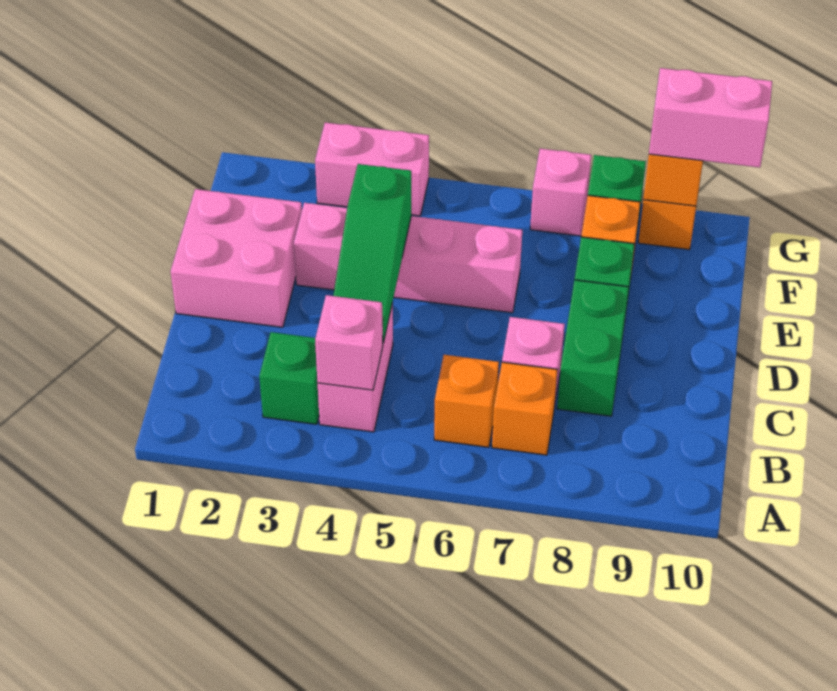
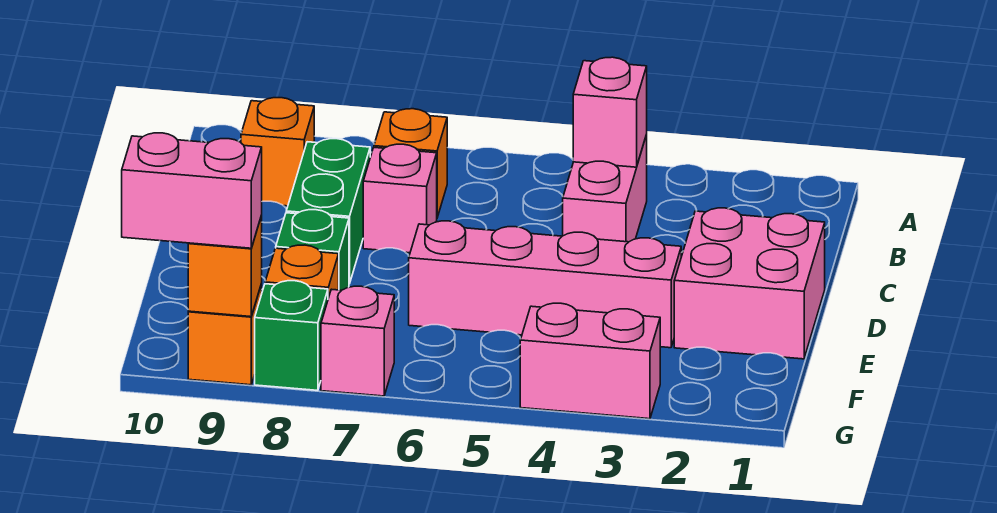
green 1x1 brick [259,332,319,424] -> none
orange 1x1 brick [434,355,499,447] -> orange 1x1 brick moved to [241,98,314,206]
green 1x3 slope [333,164,411,343] -> none

